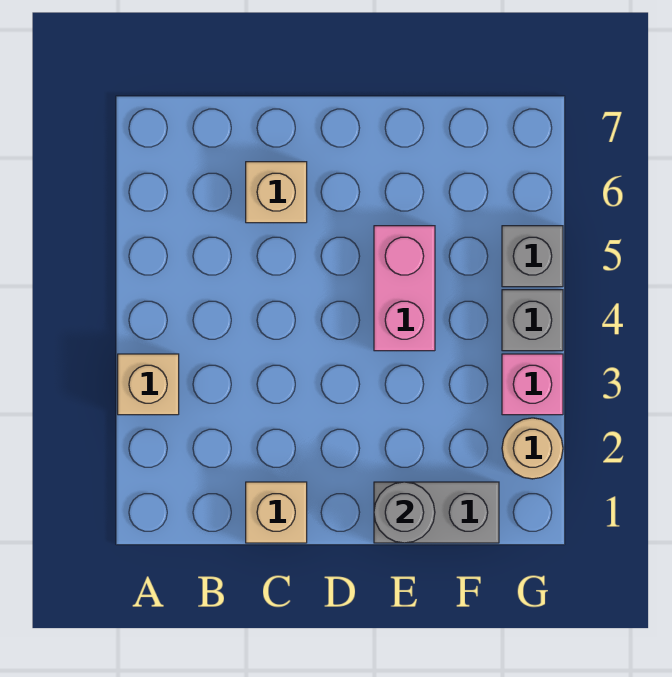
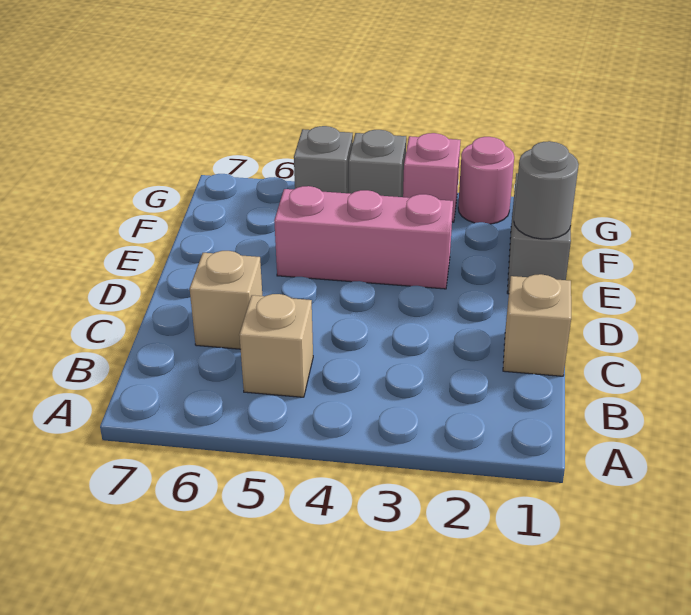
tan 1x1 brick [118,354,179,415] -> tan 1x1 brick moved to [239,294,313,397]
pink 1x2 brick [374,226,435,351] -> pink 1x3 brick [274,186,453,289]
tan 1x1 round brick [502,418,563,479] -> pink 1x1 round brick [458,137,514,224]

